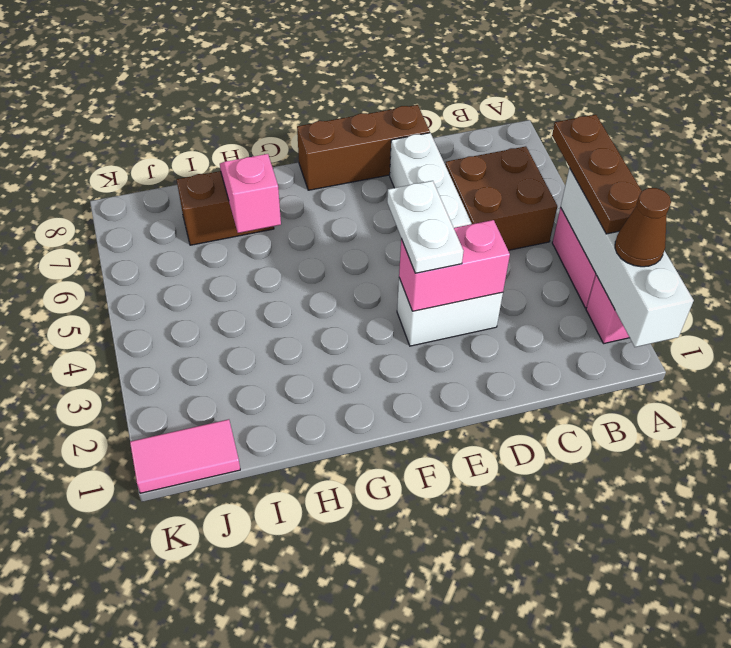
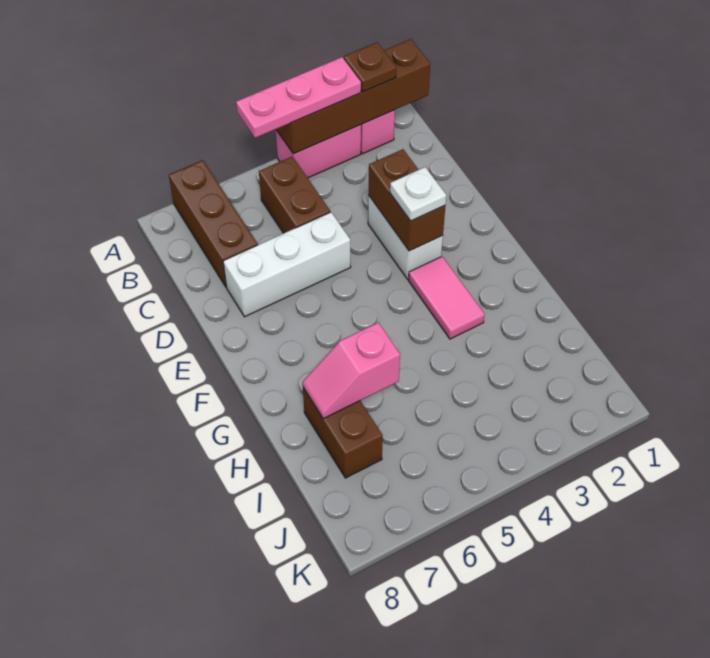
white 1x4 brick [561,168,694,347] -> brown 1x4 brick [276,39,430,154]
brown 1x1 cone [615,188,671,267] -> brown 1x1 plate [344,42,396,92]
brown 1x3 plate [552,115,642,234] -> pink 1x3 plate [236,57,361,138]
brown 2x2 brick [445,146,557,250] -> brown 1x2 brick [259,157,330,233]
pink 1x2 brick [399,220,510,311] -> brown 1x2 brick [368,149,445,251]
brown 1x3 brick [297,105,430,190] -> brown 1x3 brick moved to [169,160,258,286]
white 1x2 plate [387,181,463,273] -> white 1x1 plate [390,167,446,221]
pink 1x2 tile [130,419,240,493] -> pink 1x2 tile moved to [408,257,485,339]

